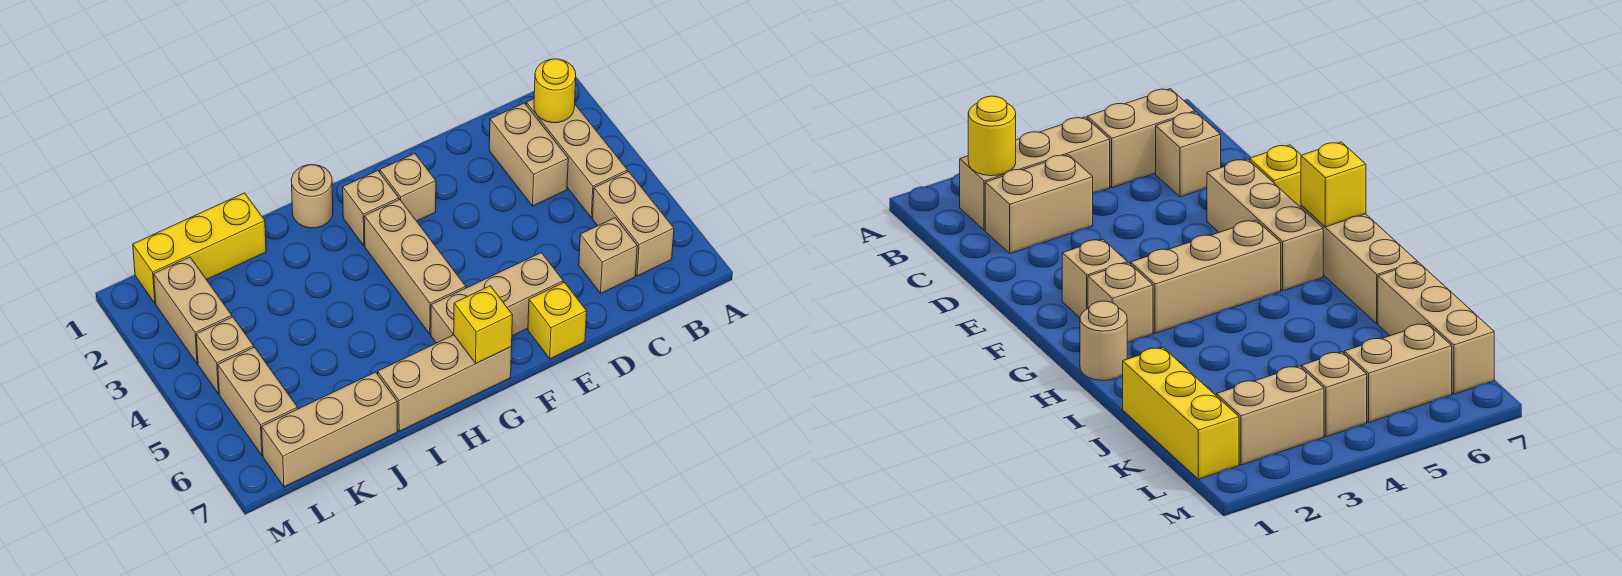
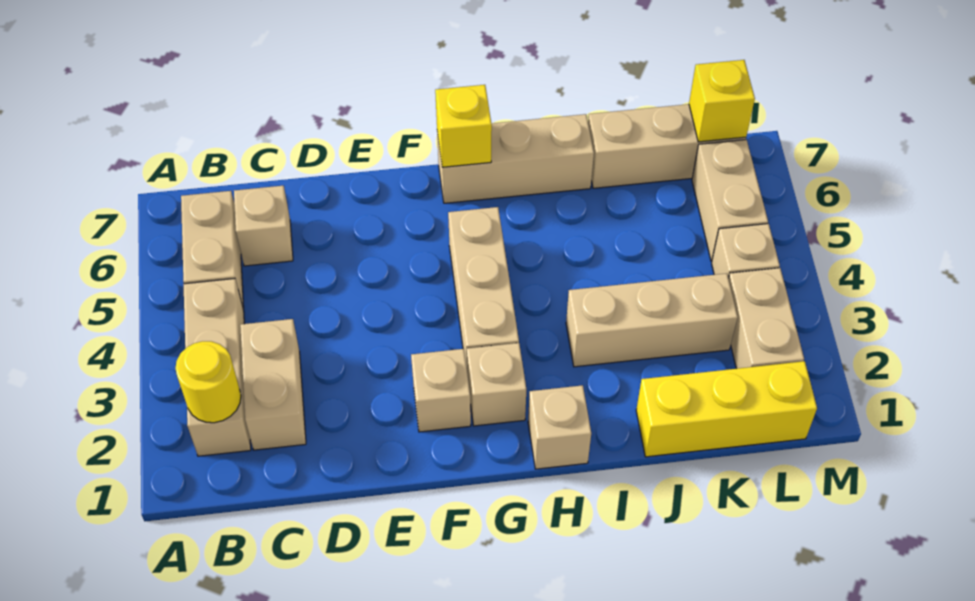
tan 1x3 brick [431,253,563,343] -> tan 1x3 brick moved to [566,273,738,367]
yellow 1x1 brick [528,282,587,359] -> yellow 1x1 brick moved to [689,60,755,142]
tan 1x1 round brick [291,165,333,228] -> tan 1x1 brick [528,385,591,469]

